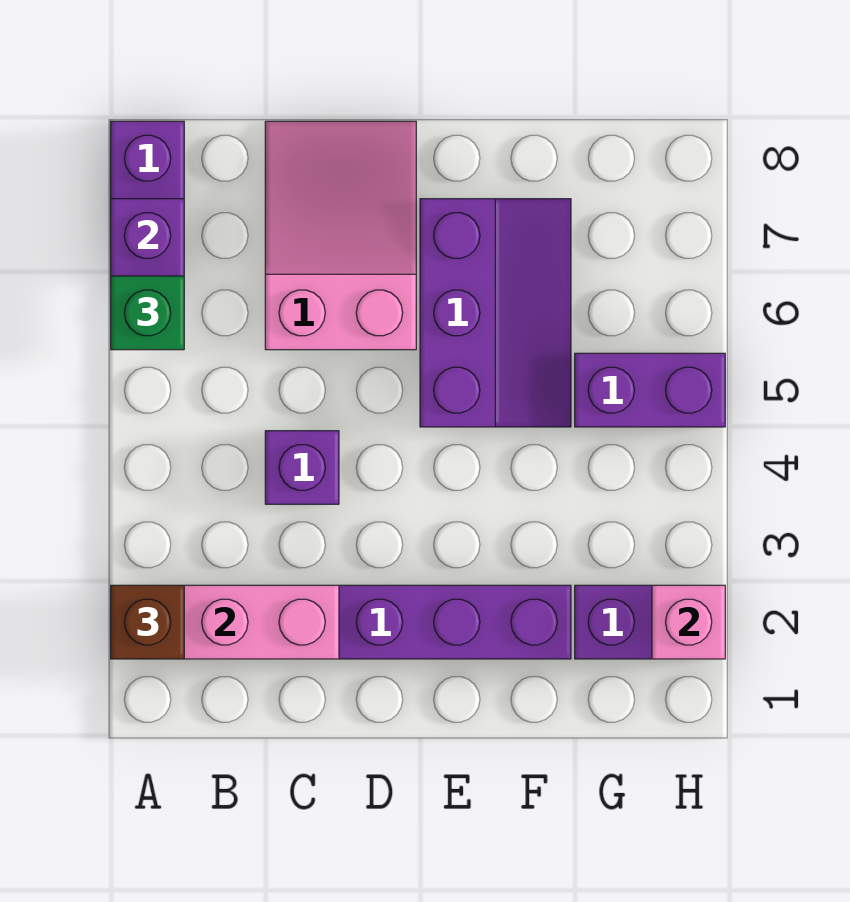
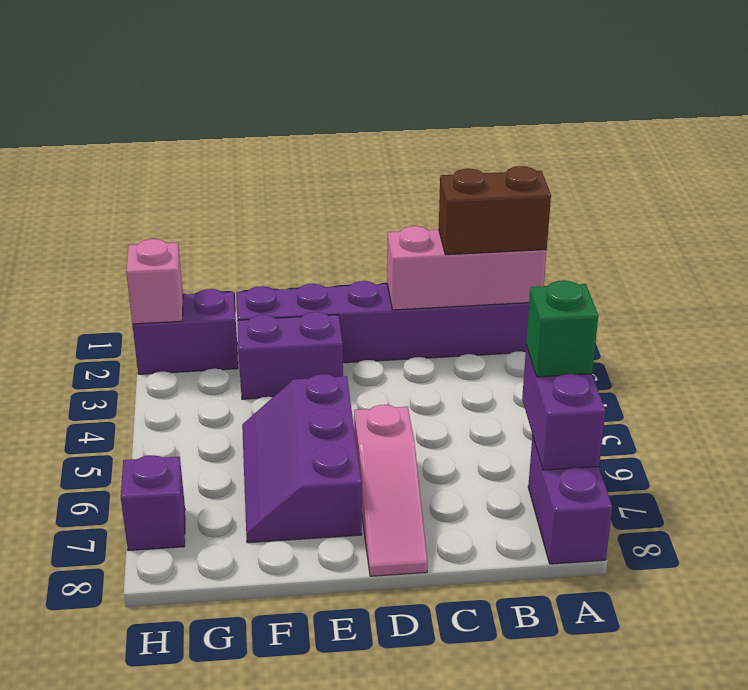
brown 1x1 brick [111,585,184,659] -> brown 1x2 brick [439,166,551,255]
purple 1x1 brick [265,431,339,504] -> purple 1x1 brick moved to [121,455,185,551]
pink 2x3 slope [265,121,416,350] -> pink 1x3 slope [354,405,428,576]
purple 1x2 brick [575,353,725,427] -> purple 1x2 brick moved to [237,312,343,399]

